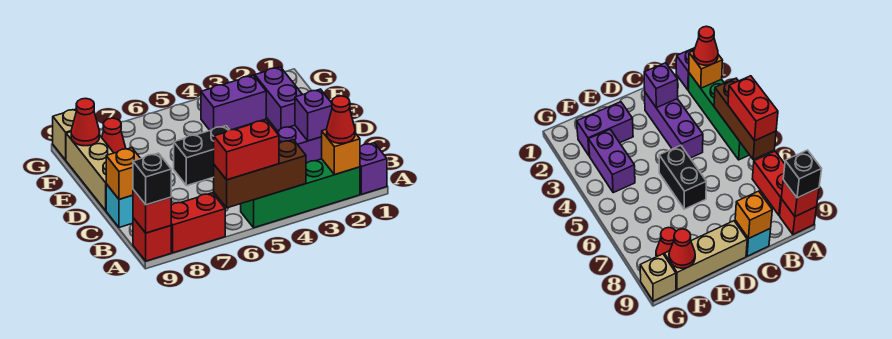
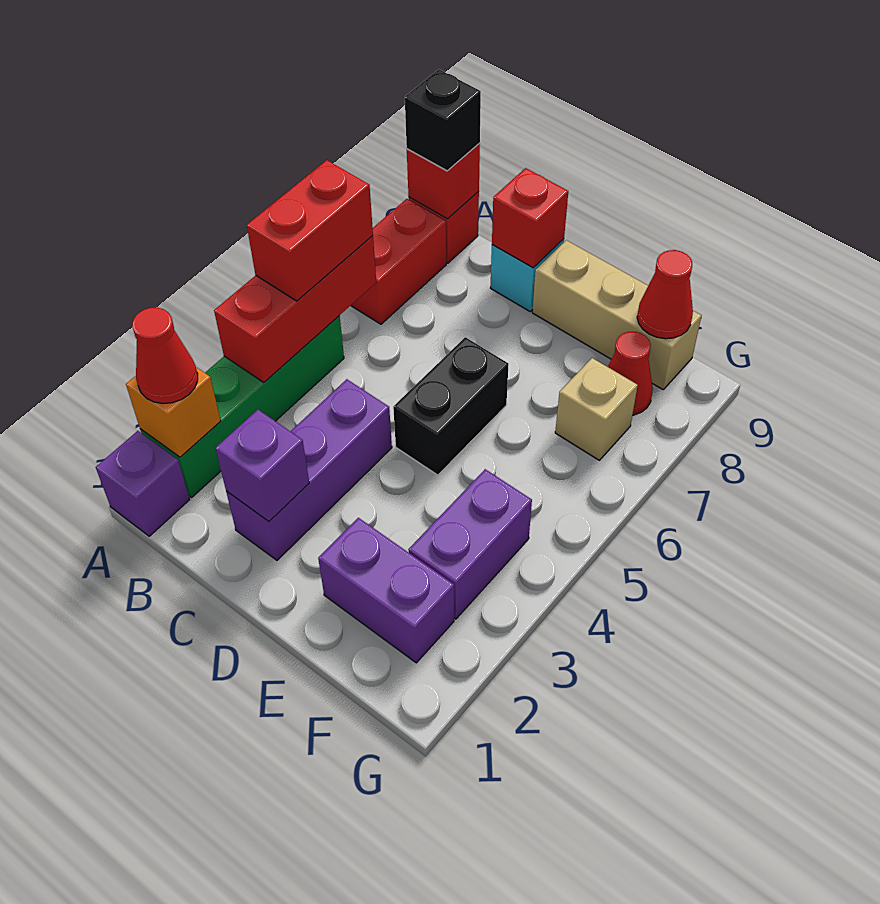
brown 1x3 brick [214,140,306,208] -> red 1x3 brick [214,236,376,382]
orange 1x1 brick [106,148,141,199] -> red 1x1 brick [492,168,568,268]
tan 1x1 brick [53,109,77,160] -> tan 1x1 brick moved to [555,358,638,460]

